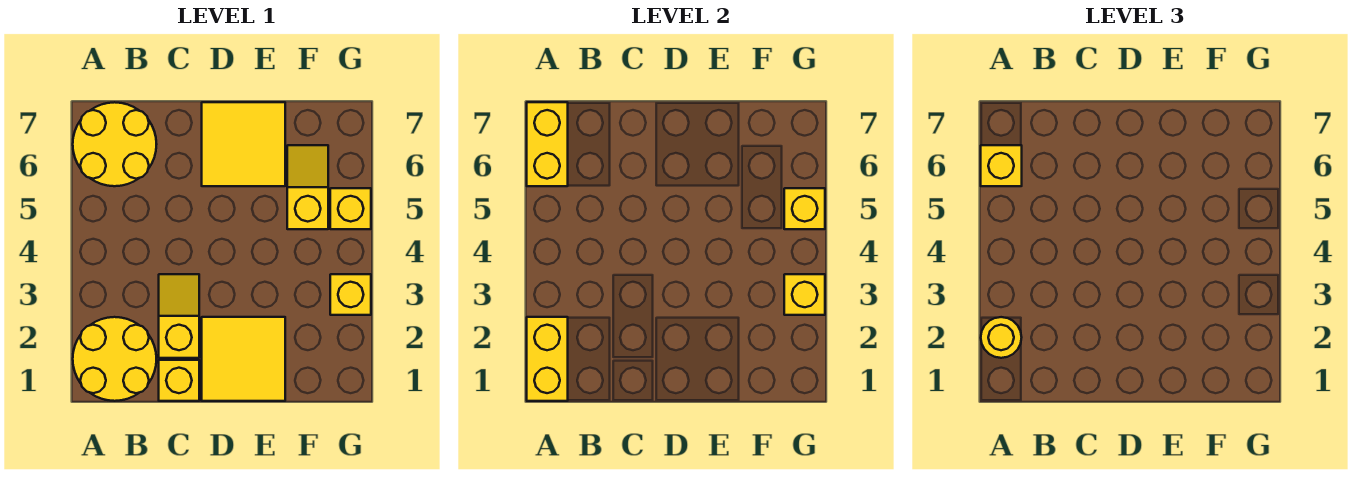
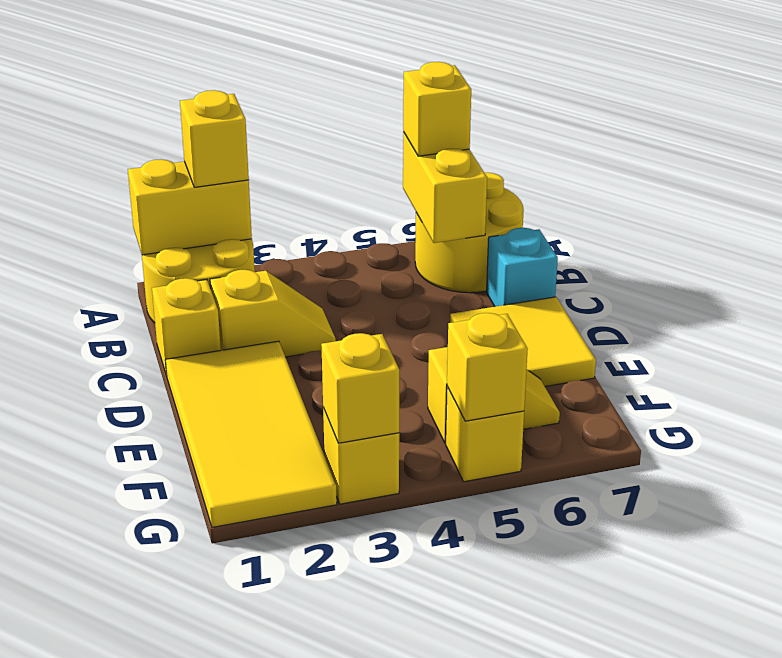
yellow 1x1 round brick [981,317,1022,358] -> yellow 1x1 brick [180,90,249,187]
yellow 1x2 brick [527,102,568,186] -> yellow 1x2 brick turned to [403,132,487,243]
none -> cyan 1x1 brick [487,228,558,307]
yellow 2x2 tile [202,317,285,401] -> yellow 2x4 tile [165,341,337,527]

